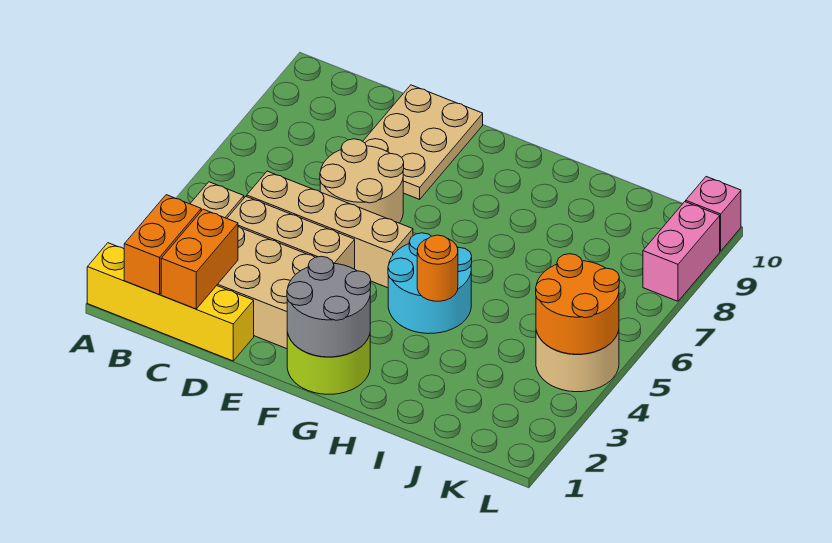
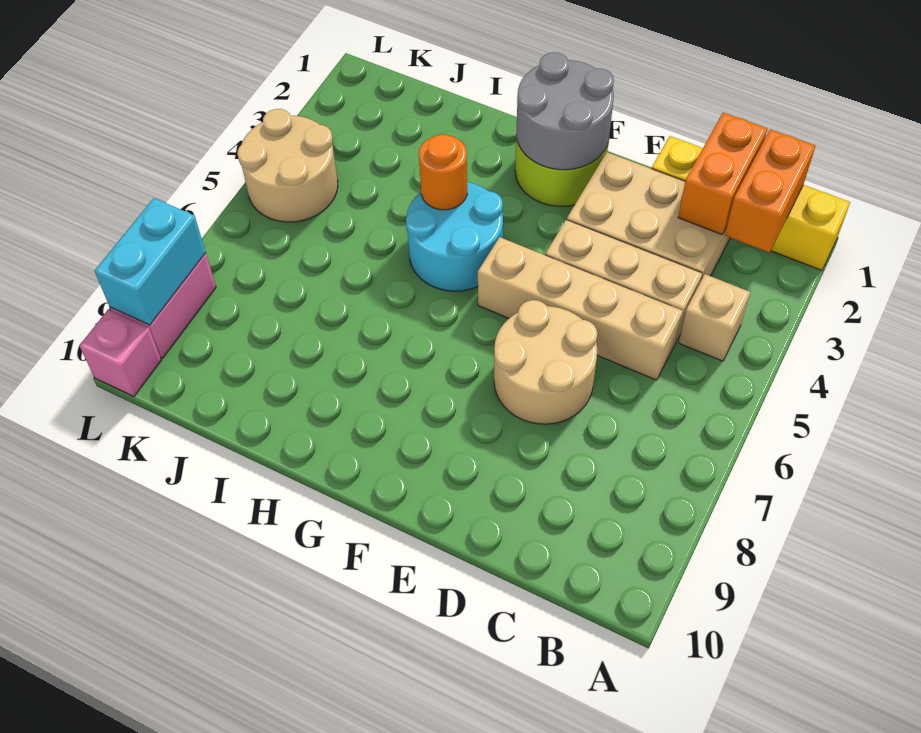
tan 2x3 plate [363,85,483,199] -> none
orange 2x2 round brick [536,254,619,354] -> none
none -> cyan 1x2 brick [95,198,206,325]

